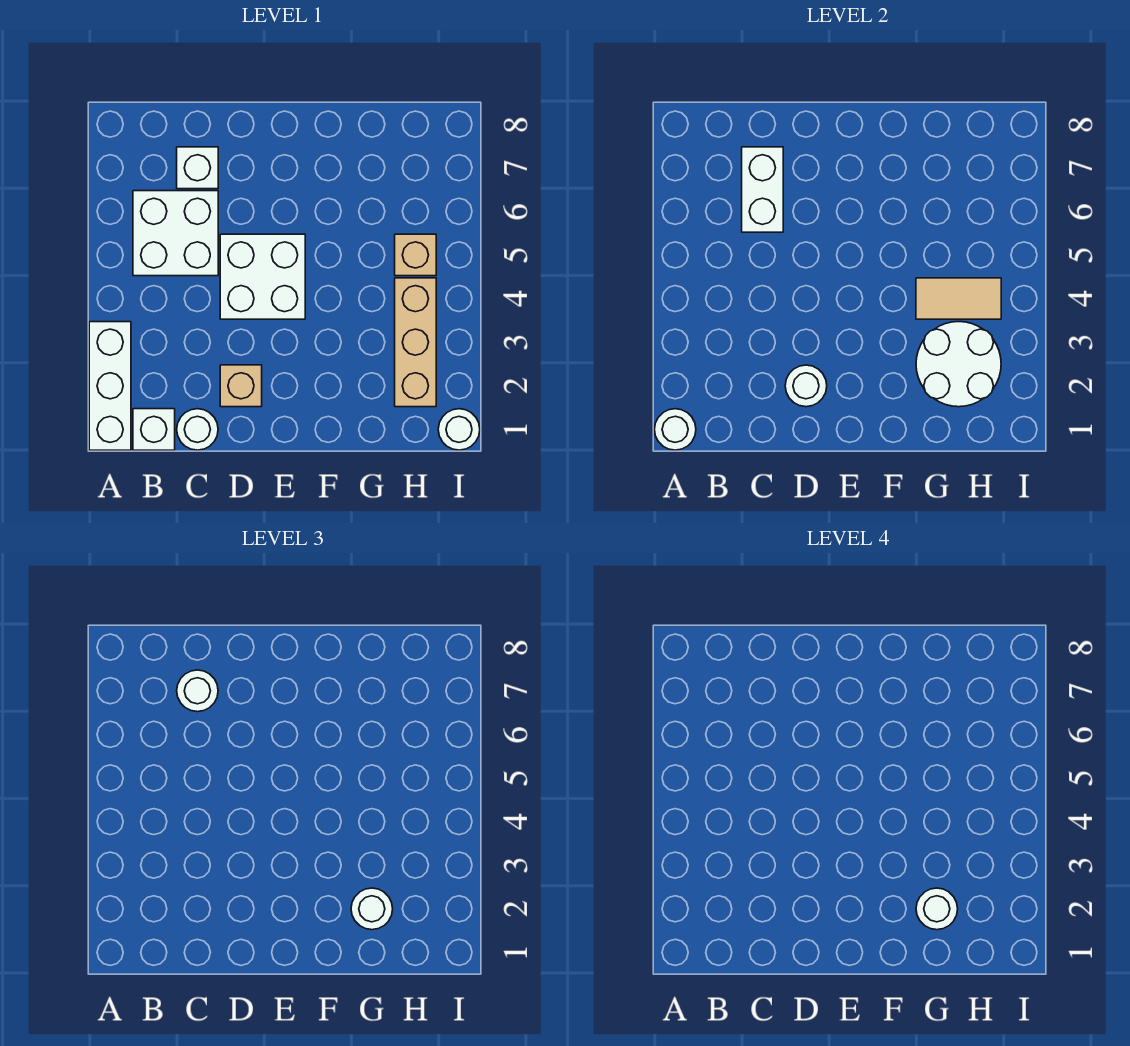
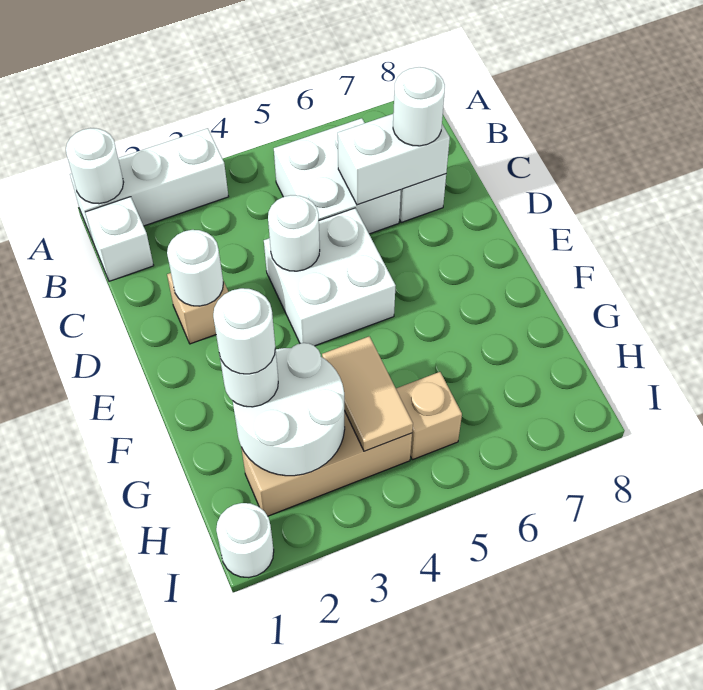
white 1x1 round brick [177,409,218,450] -> white 1x1 round brick moved to [268,195,320,271]

